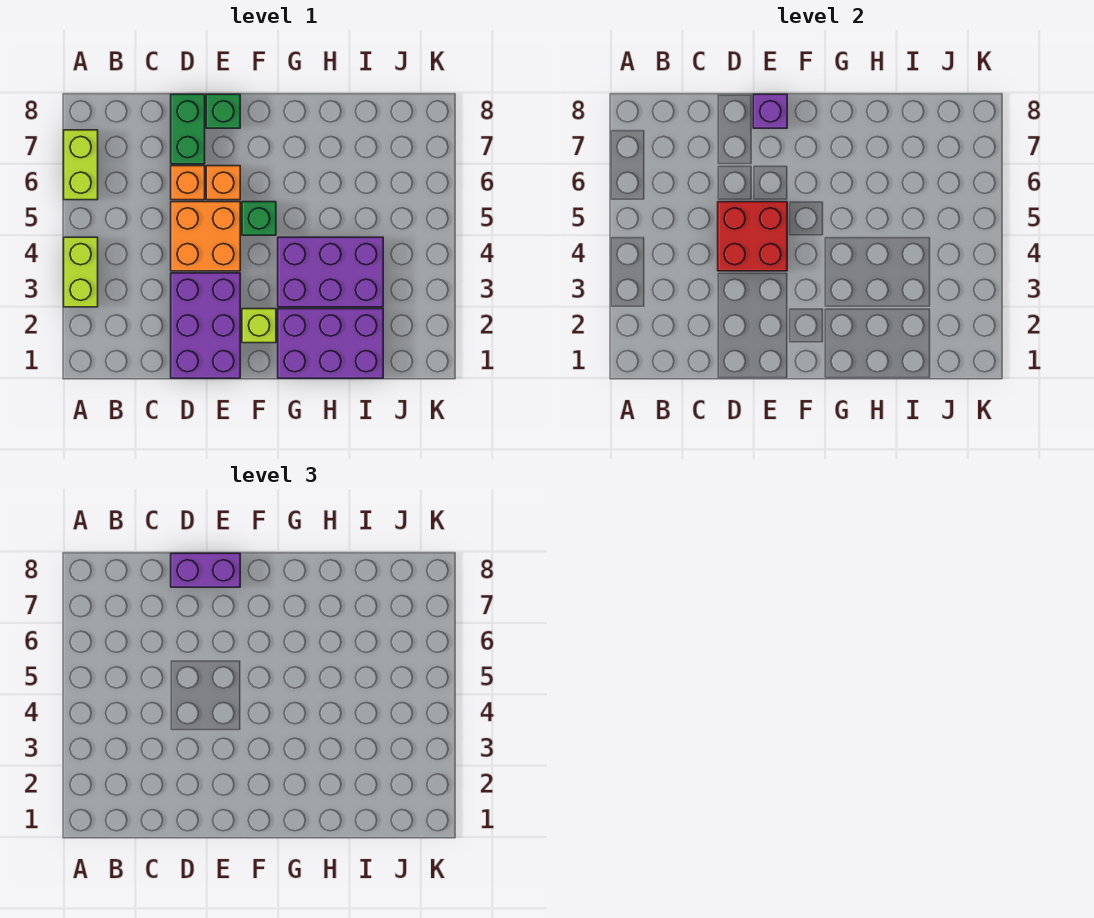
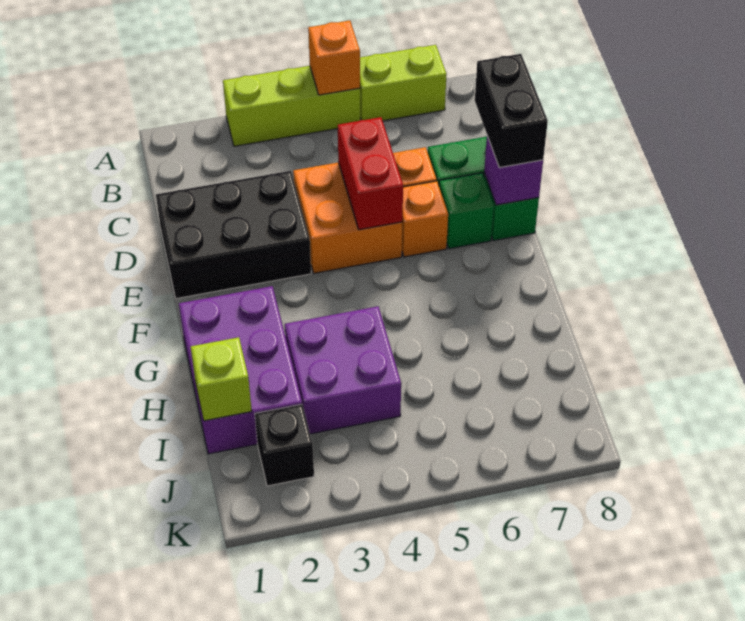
lime 1x2 brick [64,237,98,307] -> lime 1x3 brick [223,66,360,146]
none -> orange 1x1 brick [308,20,360,95]
purple 2x3 brick [171,273,240,378] -> black 2x3 brick [156,171,311,299]
red 2x2 brick [718,202,787,271] -> red 1x2 brick [338,117,403,230]
purple 1x2 brick [171,553,240,587] -> black 1x2 brick [475,54,548,167]
lime 1x1 brick [242,309,276,343] -> lime 1x1 brick moved to [191,337,252,421]
green 1x1 brick [242,202,276,235] -> green 1x1 brick moved to [439,173,494,249]
purple 2x3 brick [278,237,383,307] -> purple 2x2 brick [285,306,401,434]
none -> black 1x1 brick [255,404,314,486]

